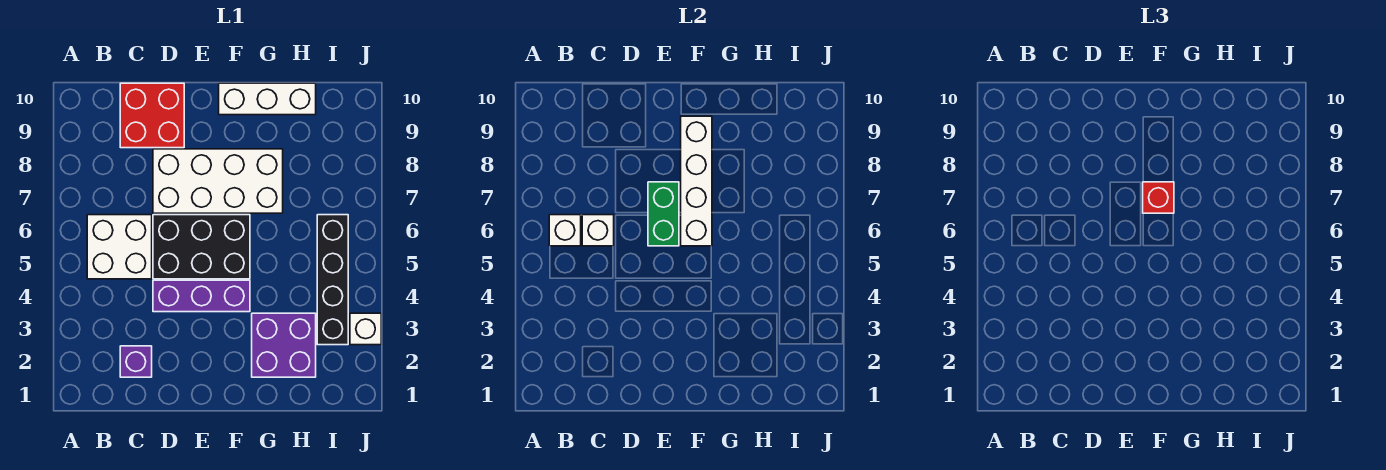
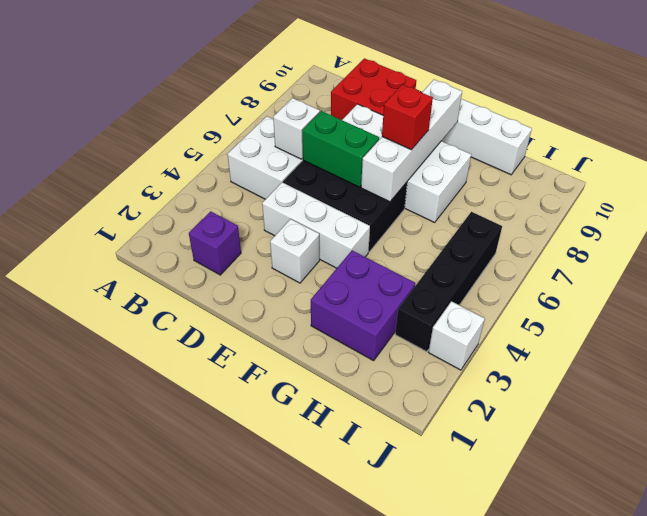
white 1x1 brick [549,215,581,246] -> white 1x1 brick moved to [270,219,319,283]
purple 1x3 brick [153,280,250,312] -> white 1x3 brick [262,182,370,268]
green 1x2 brick [648,182,679,246] -> green 1x2 brick turned to [302,111,379,187]

